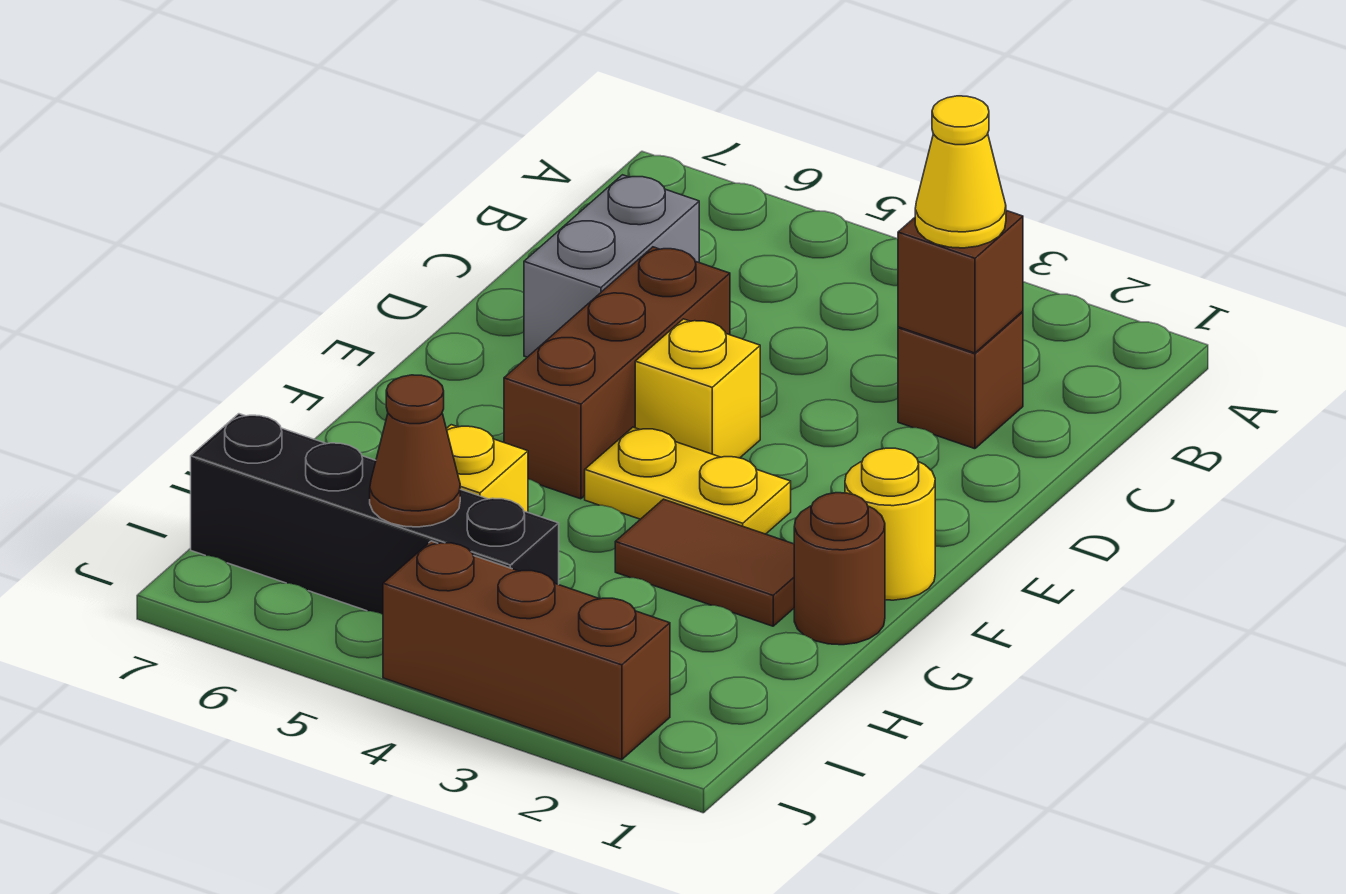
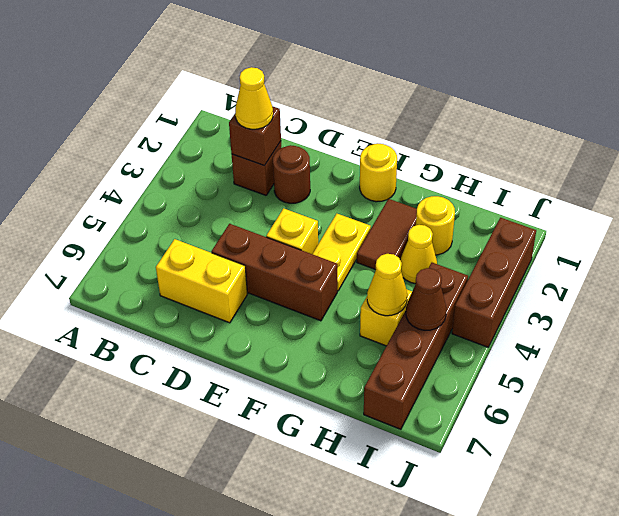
grey 1x2 brick [524,175,699,357] -> yellow 1x2 brick [156,239,247,323]
brown 1x1 round brick [794,493,885,645] -> brown 1x1 round brick moved to [273,145,310,203]
none -> yellow 1x1 round brick [416,196,455,255]
none -> yellow 1x1 cone [400,225,437,283]
none -> yellow 1x1 cone [367,254,407,316]
black 1x4 brick [191,414,559,614] -> brown 1x4 brick [364,263,468,429]

